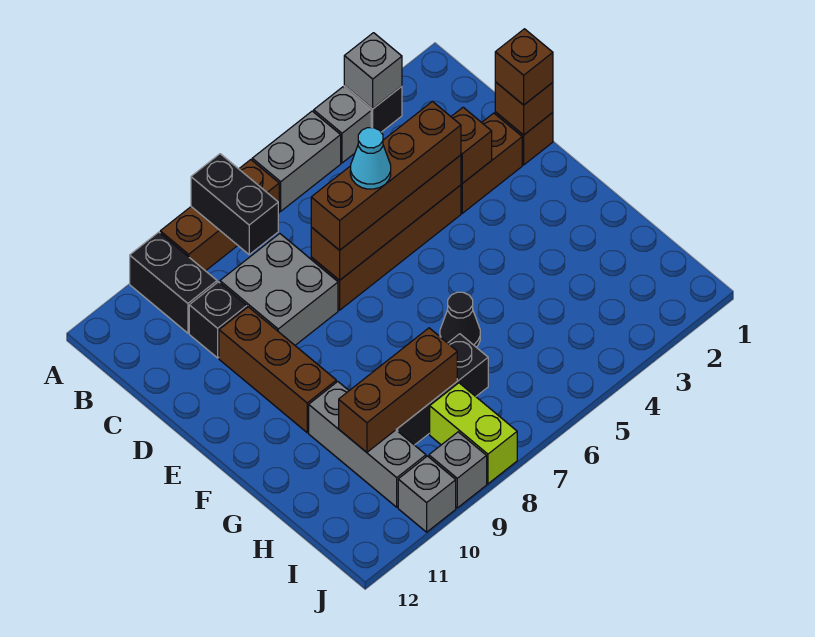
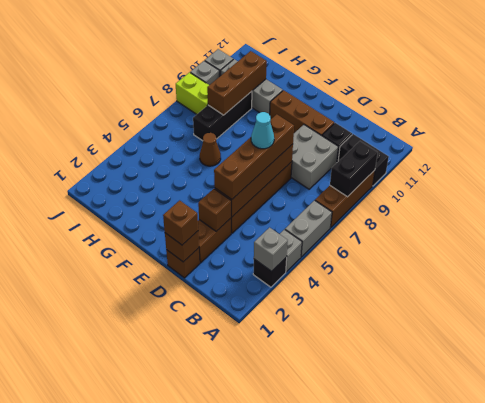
black 1x2 brick [191,154,278,255] -> black 1x2 brick turned to [330,141,378,197]
black 1x1 cone [440,292,480,347] -> brown 1x1 cone [200,133,221,166]

